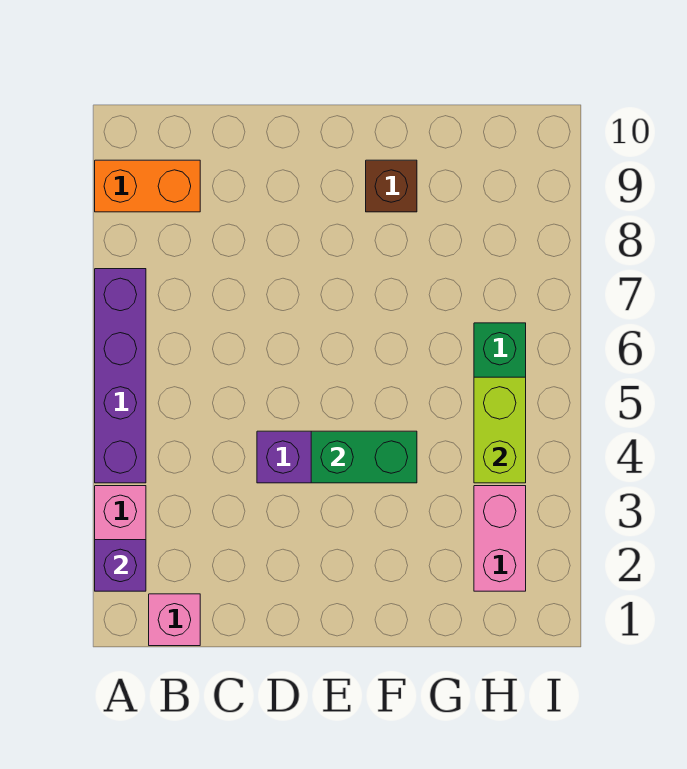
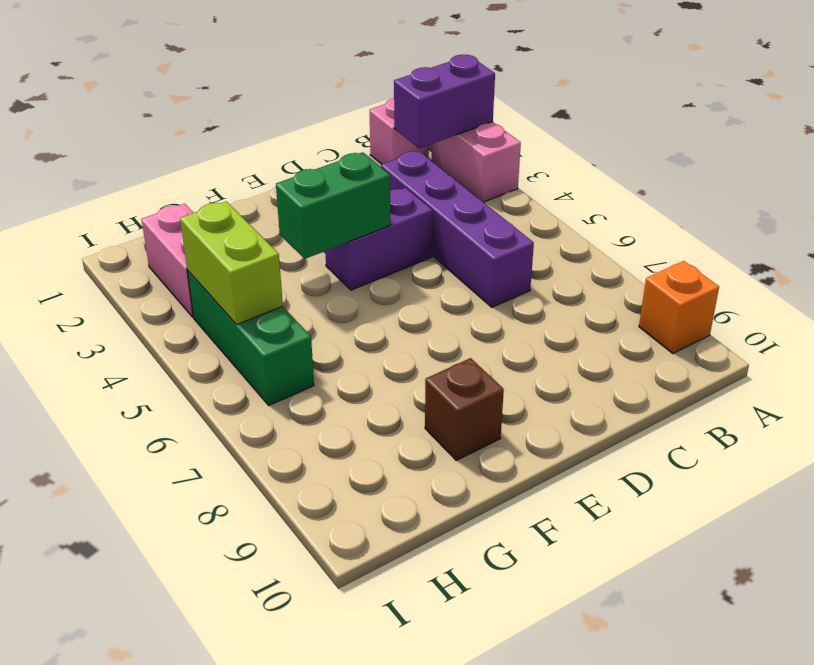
purple 1x1 brick [95,540,146,591] -> purple 1x2 brick [394,55,495,148]
purple 1x4 brick [95,269,146,483] -> purple 1x4 brick moved to [381,151,534,307]
orange 1x2 brick [95,160,200,212] -> orange 1x1 brick [639,261,719,354]

